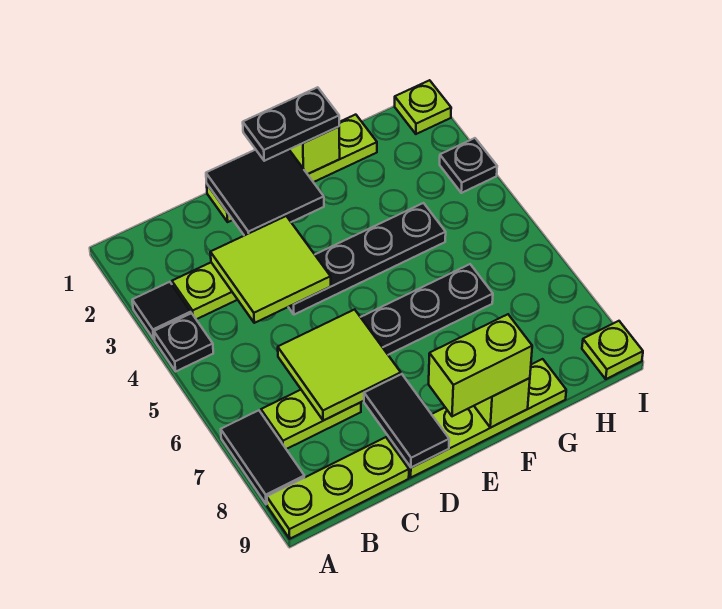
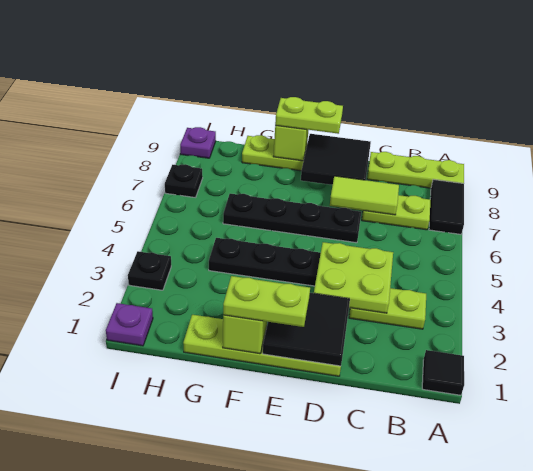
black 1x1 tile [132,282,191,339] -> black 1x1 tile moved to [422,350,464,395]
black 1x1 plate [154,313,213,371] -> black 1x1 plate moved to [165,164,203,198]
lime 2x2 tile [210,216,331,323] -> lime 2x2 plate [314,242,393,313]
lime 2x2 tile [278,309,401,421] -> lime 1x2 tile [330,176,399,215]
black 1x2 tile [364,374,449,468] -> black 2x2 tile [301,134,371,185]
black 1x2 plate [243,87,339,161] -> lime 1x2 plate [223,276,310,327]
lime 1x2 brick [429,314,532,416] -> lime 1x2 plate [275,97,343,134]
lime 1x1 plate [395,80,451,134] -> purple 1x1 plate [106,303,153,346]
lime 1x1 plate [582,321,643,379] -> purple 1x1 plate [180,127,216,158]

